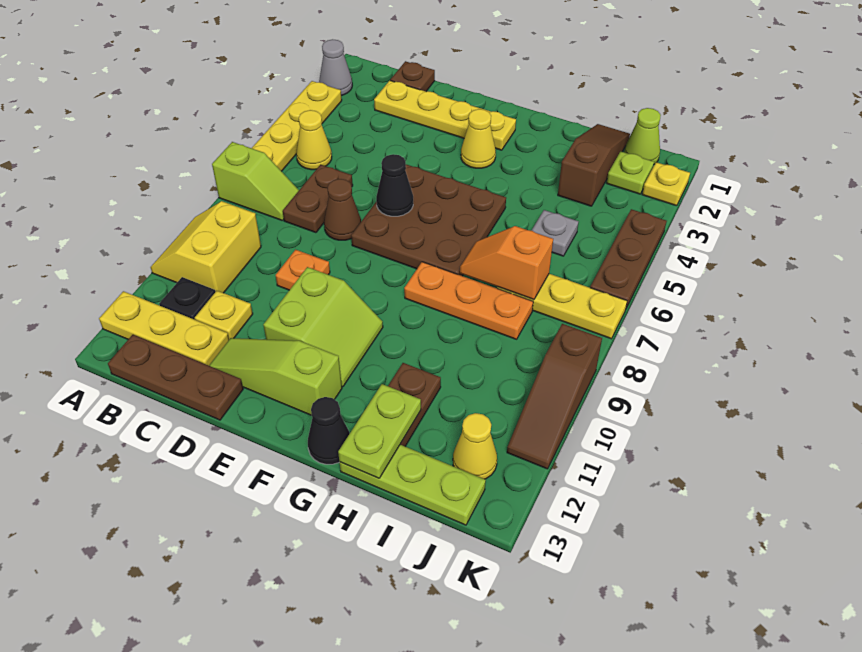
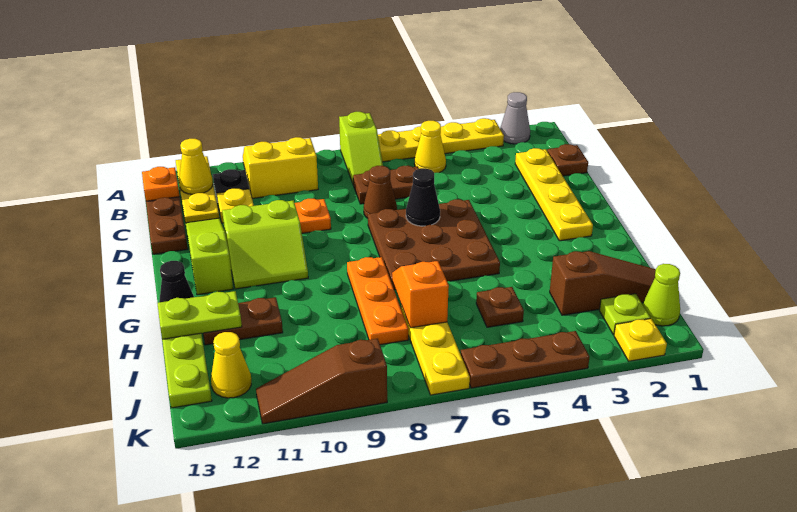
none -> orange 1x1 plate [142,167,180,201]
yellow 1x1 cone [461,109,496,168] -> yellow 1x1 cone moved to [179,139,213,194]
grey 1x1 plate [531,210,579,256] -> brown 1x1 plate [476,287,524,327]

